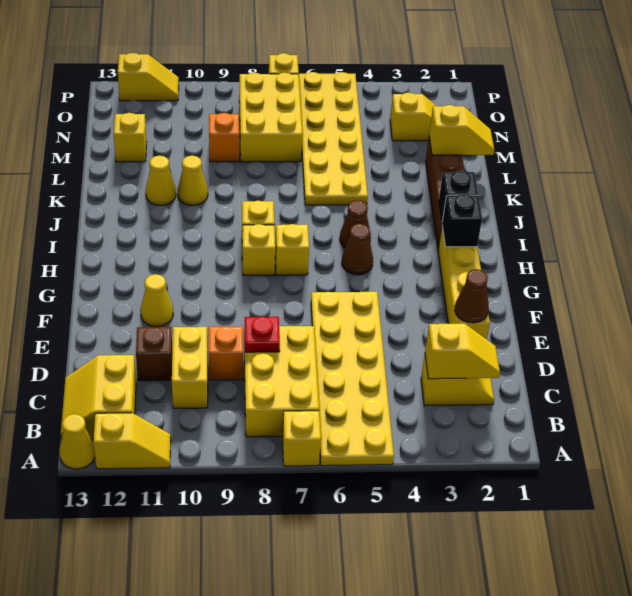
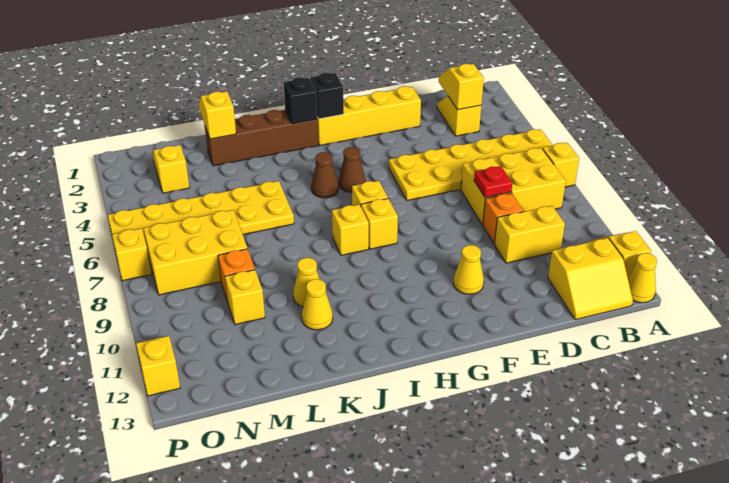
brown 1x1 brick [136,327,172,381] -> none
brown 1x1 cone [455,269,489,323] -> none
yellow 1x1 brick [114,113,146,162] -> yellow 1x1 brick moved to [225,270,265,325]

